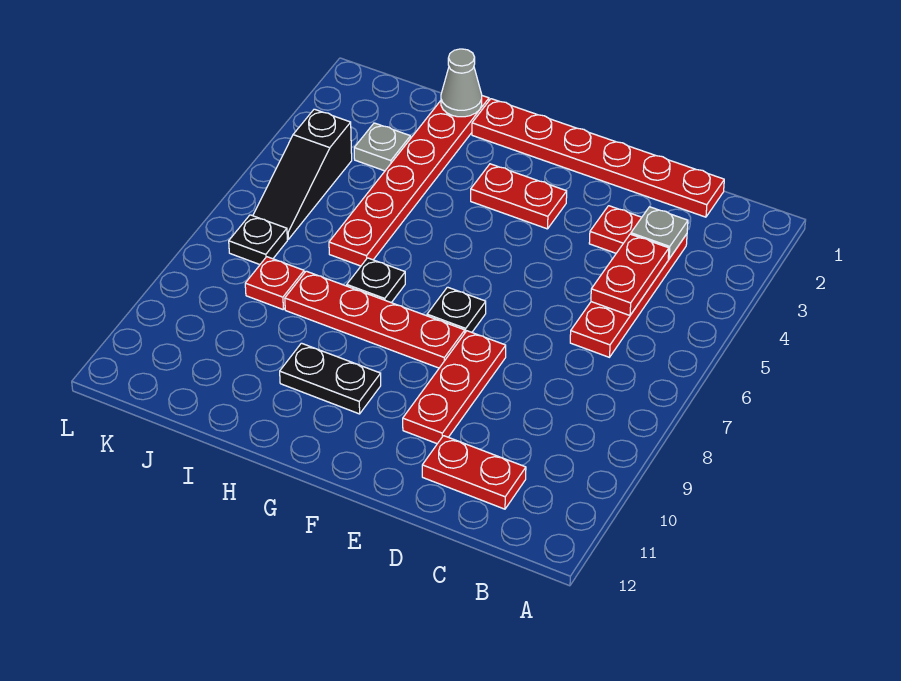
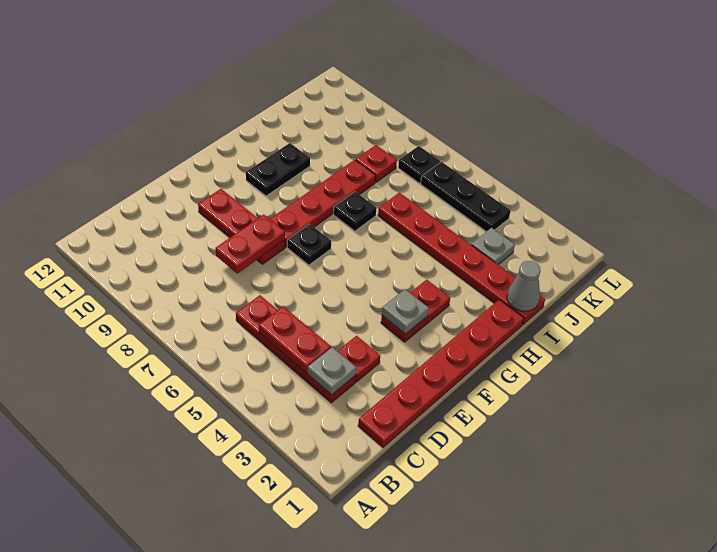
red 1x2 plate [422,436,526,509] -> red 1x2 plate moved to [216,214,285,273]
none -> grey 1x1 plate [382,290,429,334]
black 1x3 slope [253,109,352,239] -> black 1x3 plate [421,162,511,232]

